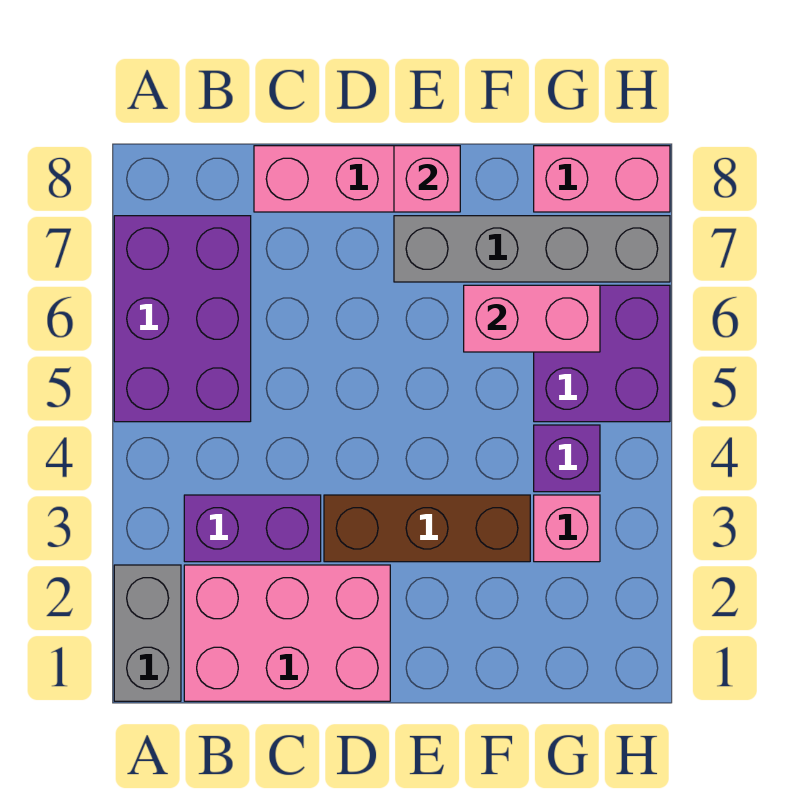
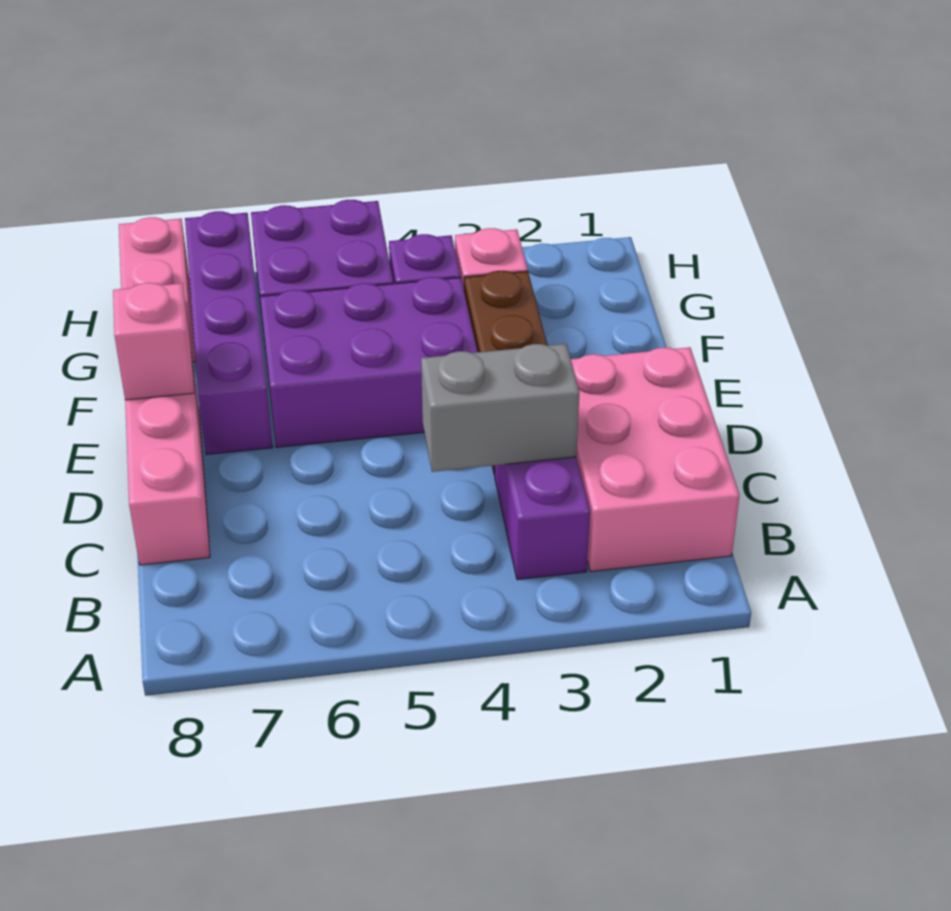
grey 1x2 brick [114,565,181,701] -> grey 1x2 brick moved to [421,344,580,472]
purple 2x3 brick [114,216,251,422] -> purple 2x3 brick moved to [260,277,477,447]
grey 1x4 brick [394,216,670,282] -> purple 1x4 brick [185,211,273,455]
pink 1x2 brick [464,285,600,352] -> none

